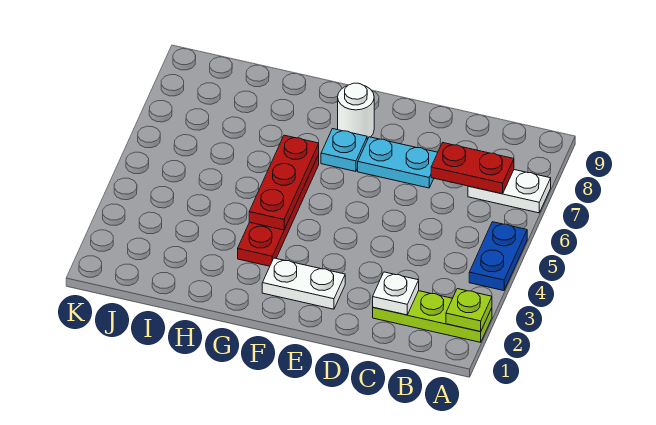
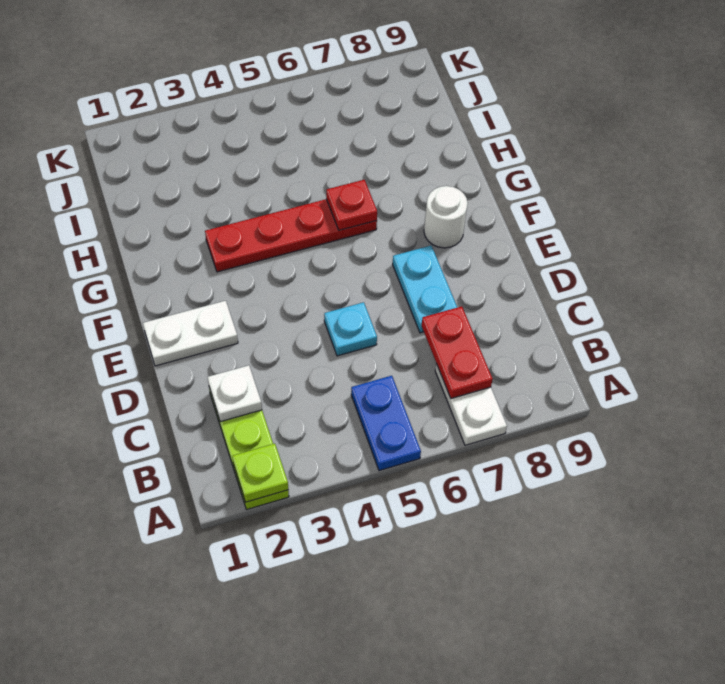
blue 1x2 plate [469,222,527,291] -> blue 1x2 plate turned to [351,376,421,471]
white 1x2 plate [262,258,345,309] -> white 1x2 plate turned to [143,301,238,366]
cyan 1x1 plate [321,129,367,172] -> cyan 1x1 plate moved to [324,302,377,356]
red 1x3 plate [249,135,319,230] -> red 1x1 plate [326,180,377,230]

